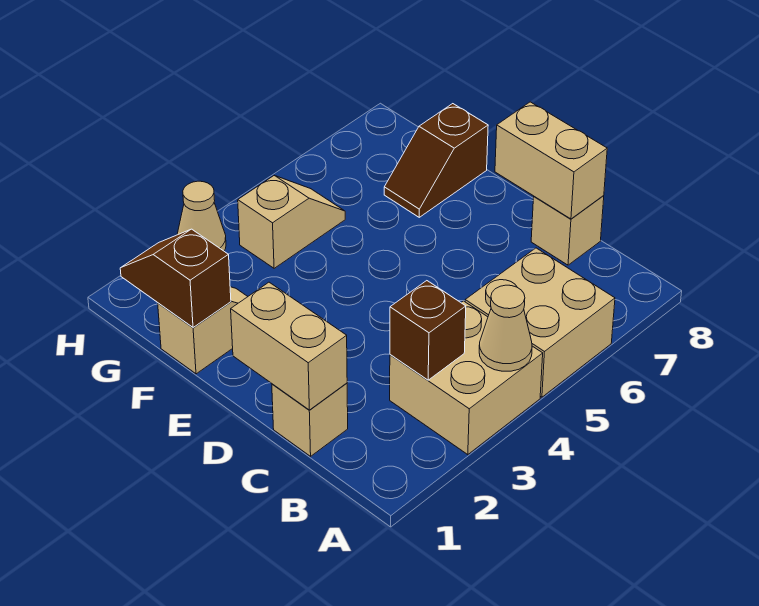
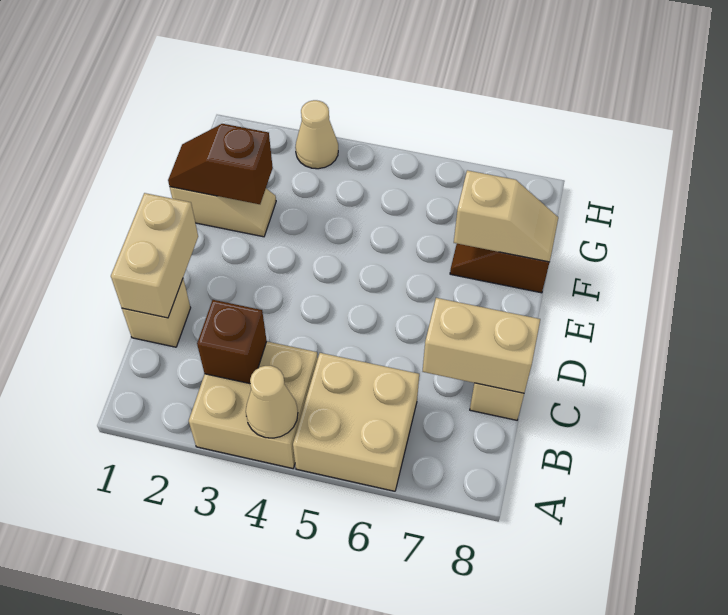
tan 1x2 brick [495,102,607,219] -> tan 1x2 brick turned to [423,298,540,393]
brown 1x2 slope [120,229,231,327] -> brown 1x2 slope turned to [168,124,273,204]
tan 1x2 slope [238,176,345,268] -> tan 1x2 slope moved to [454,170,558,262]

